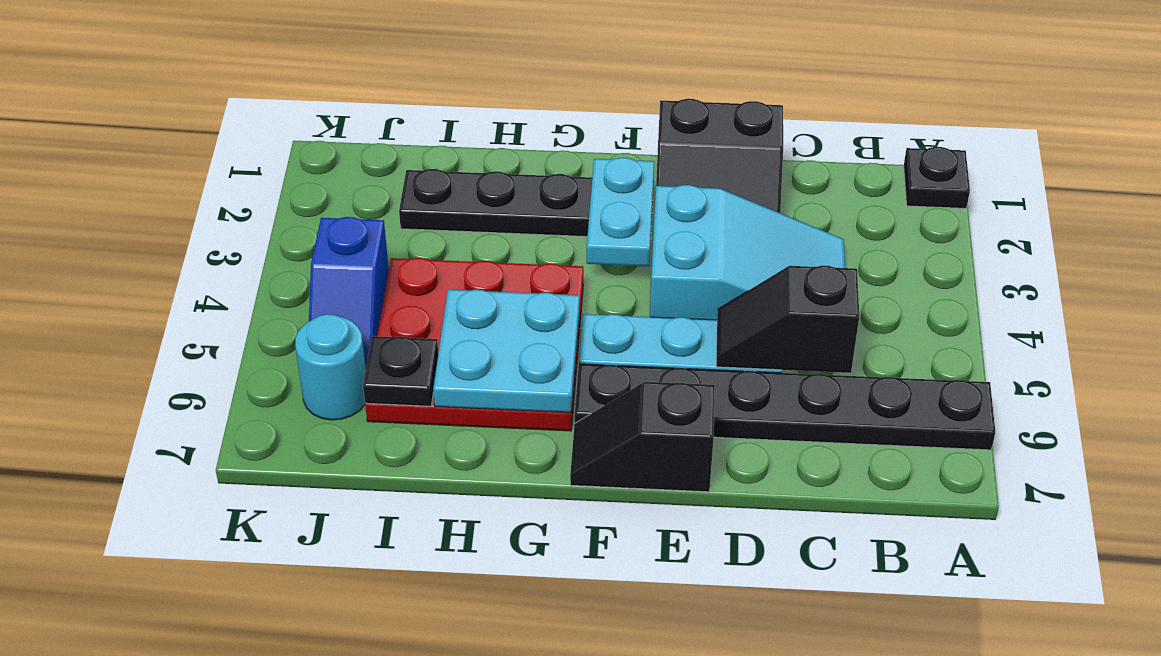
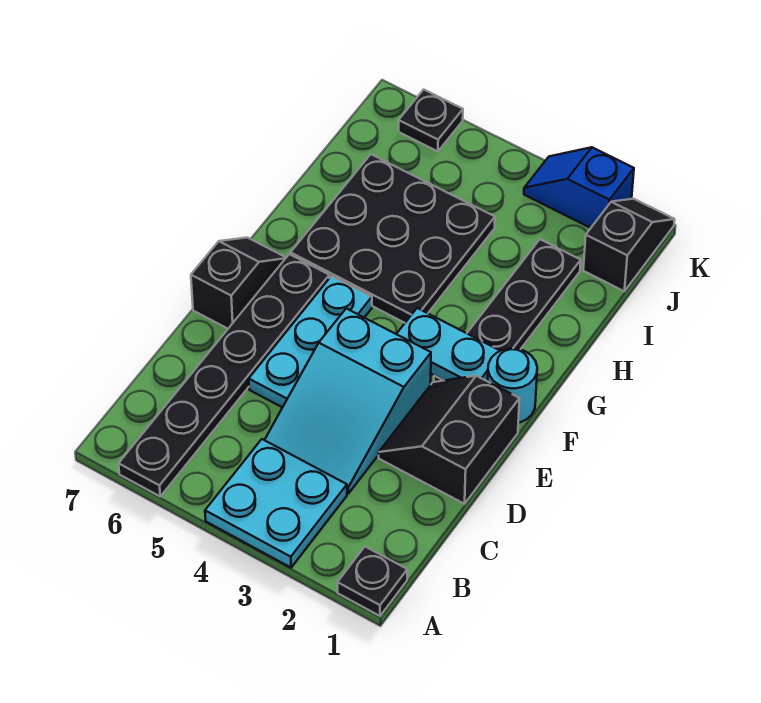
black 1x2 slope [716,266,859,373] -> black 1x2 slope moved to [583,199,675,291]
red 3x3 plate [365,258,583,431] -> black 3x3 plate [291,154,495,323]
cyan 2x2 plate [433,290,580,413] -> cyan 2x2 plate moved to [205,439,347,568]
black 1x1 plate [363,336,438,406] -> black 1x1 plate moved to [399,90,463,151]
blue 1x2 slope [309,217,389,367] -> blue 1x2 slope moved to [524,147,634,228]
cyan 1x1 round brick [295,314,366,420] -> cyan 1x1 round brick moved to [488,348,537,423]

